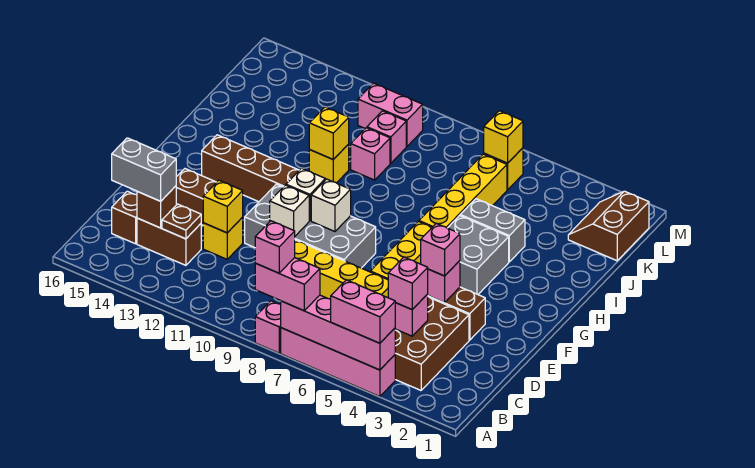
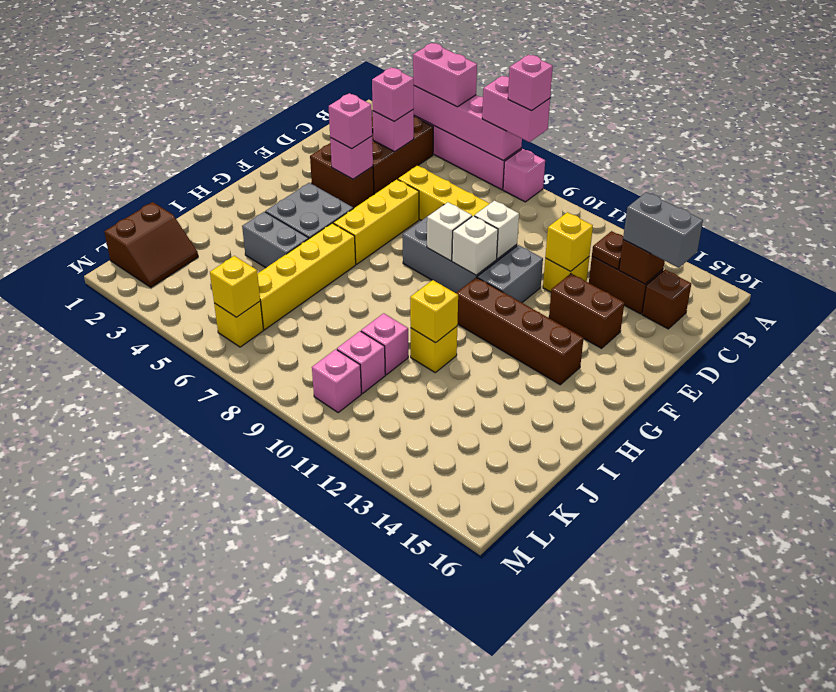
pink 1x2 brick [358,83,423,146] -> pink 1x1 brick [312,349,361,412]

